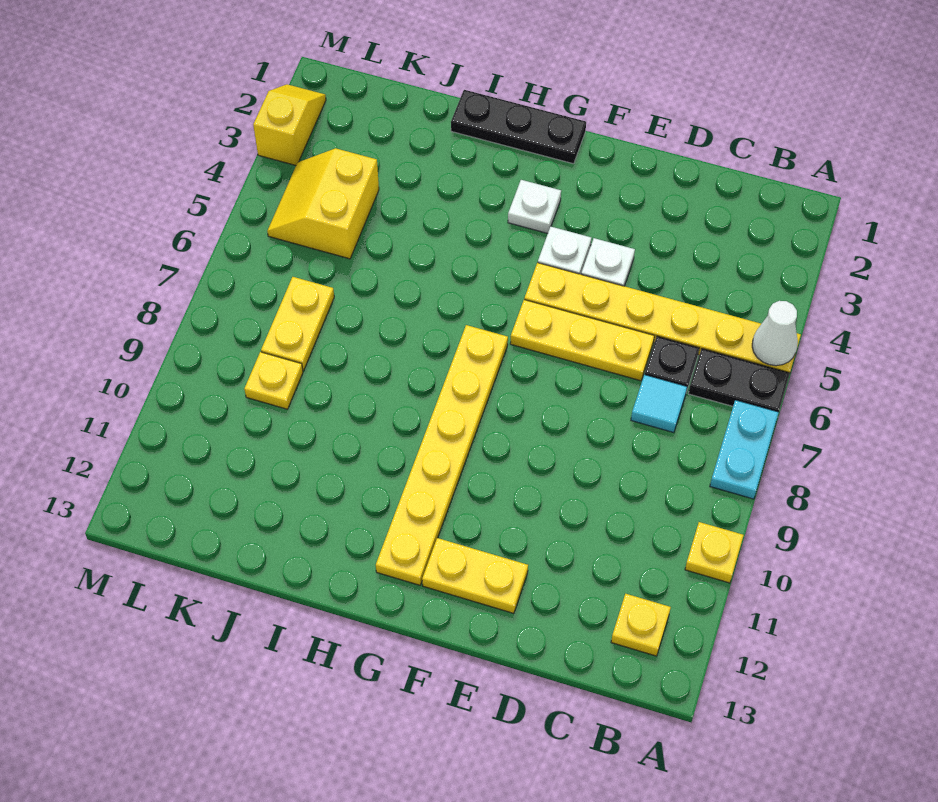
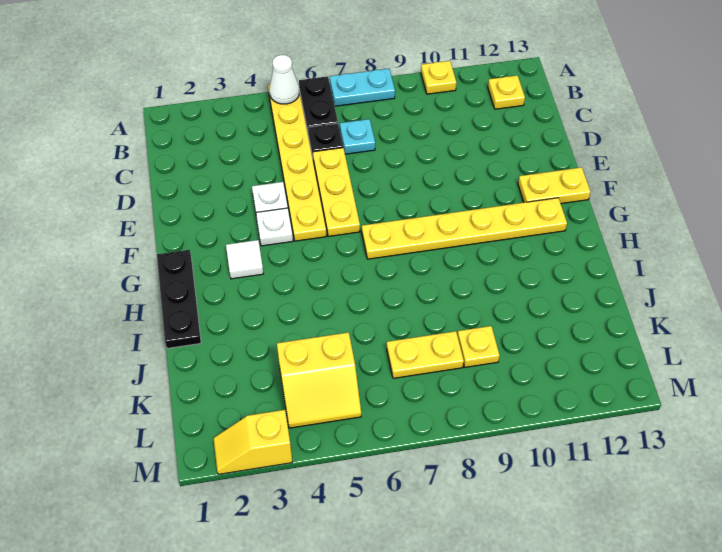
cyan 1x1 tile [631,375,687,433] -> cyan 1x1 plate [340,119,375,154]
yellow 1x2 plate [422,538,528,613] -> yellow 1x2 plate turned to [518,167,591,204]
white 1x1 plate [508,180,561,233] -> white 1x1 tile [226,240,263,279]

